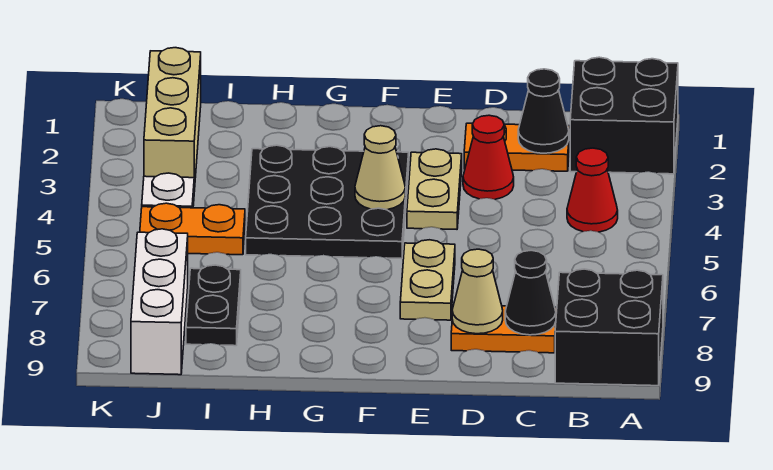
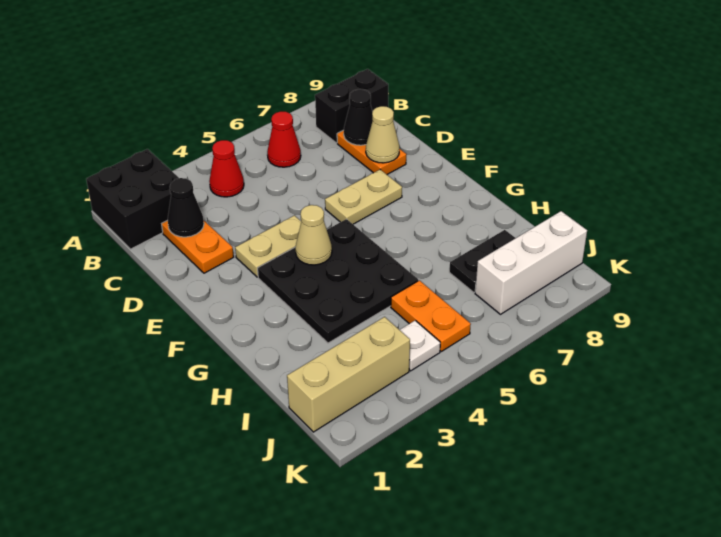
black 2x2 brick [555,269,663,386] -> black 1x2 brick [315,69,388,143]
red 1x1 cone [463,115,514,199] -> red 1x1 cone moved to [267,111,301,167]

